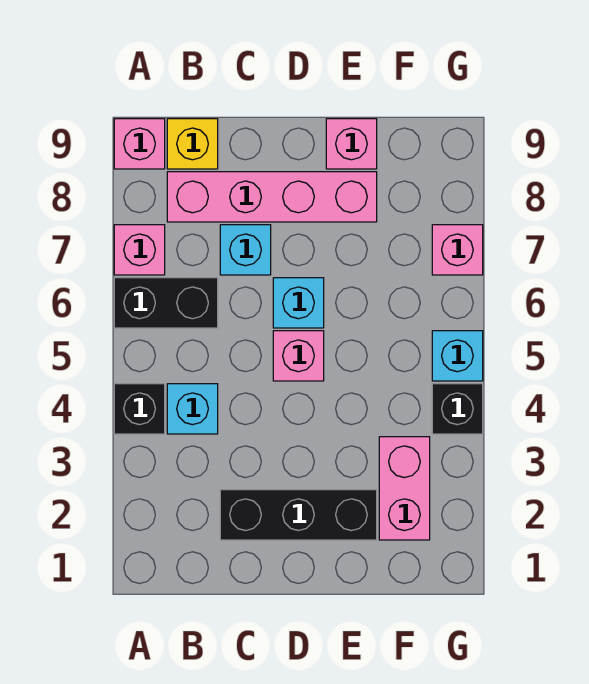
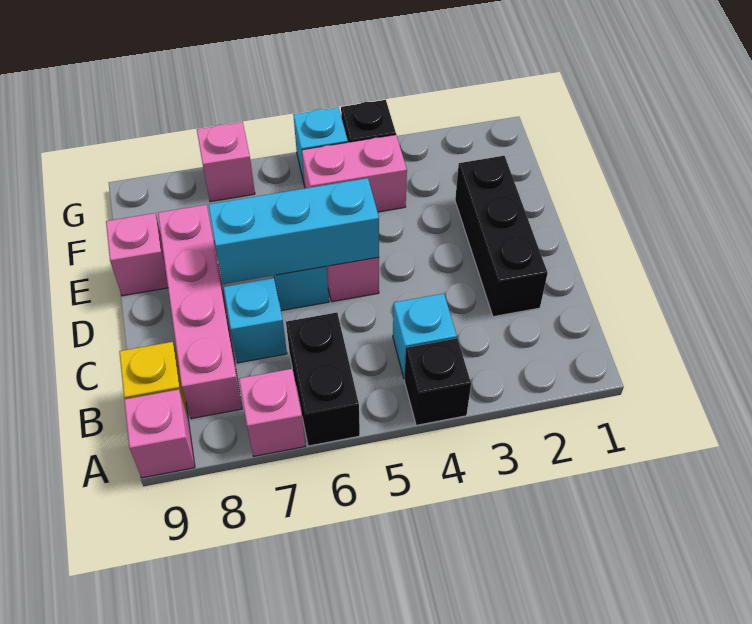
none -> cyan 1x3 brick [209,178,379,284]
pink 1x2 brick [379,437,430,540] -> pink 1x2 brick moved to [302,135,407,212]

